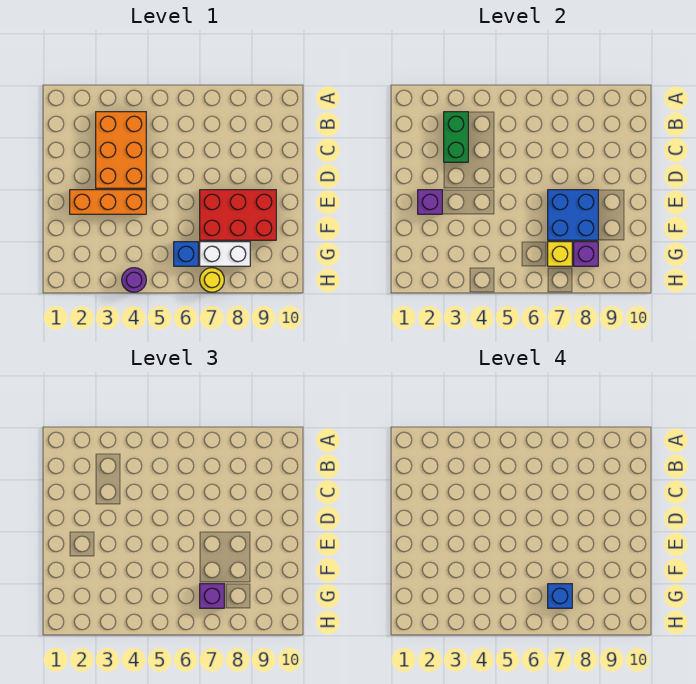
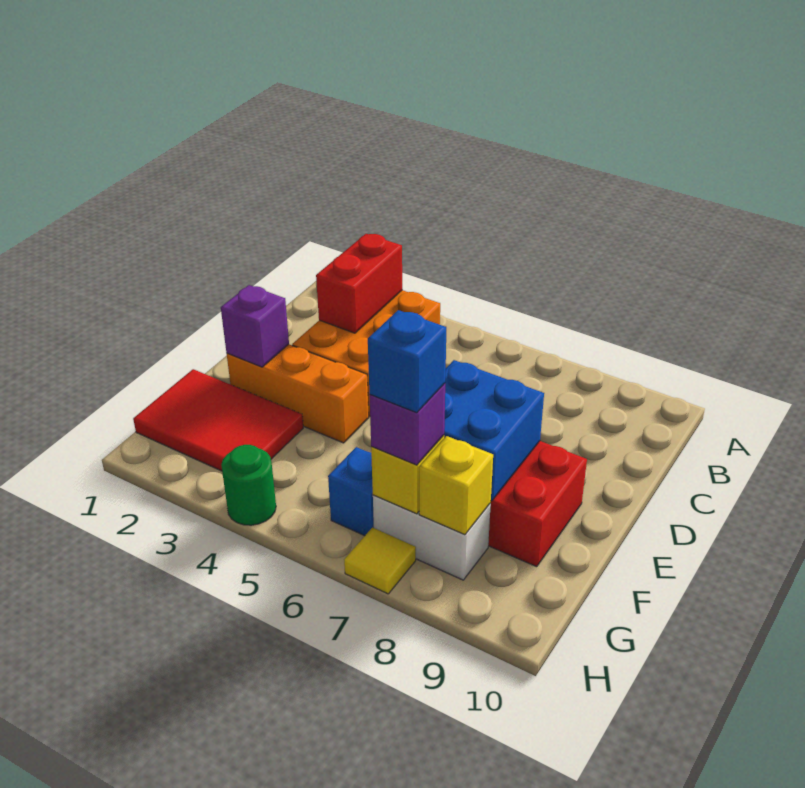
green 1x2 brick [444,112,468,162] -> red 1x2 brick [316,234,402,333]
none -> red 2x3 tile [133,369,303,471]
purple 1x1 brick [574,242,598,266] -> yellow 1x1 brick [419,436,493,535]
purple 1x1 round brick [122,268,146,292] -> green 1x1 round brick [221,445,276,525]
yellow 1x1 round brick [200,268,224,292] -> yellow 1x1 tile [344,528,416,594]

